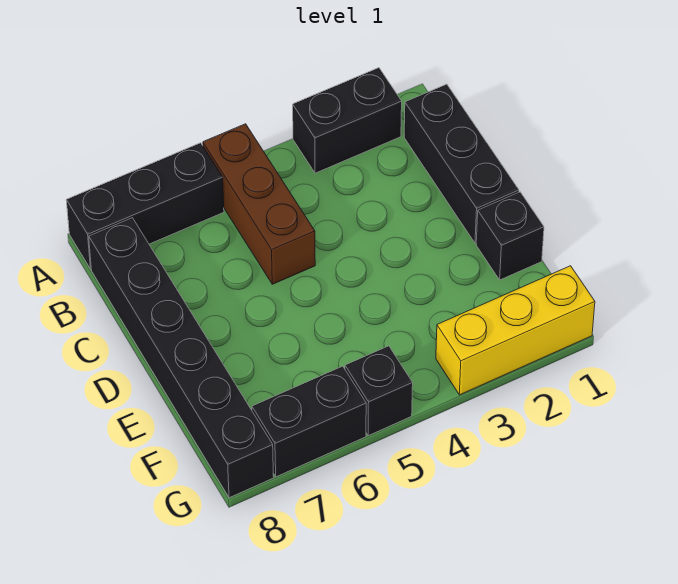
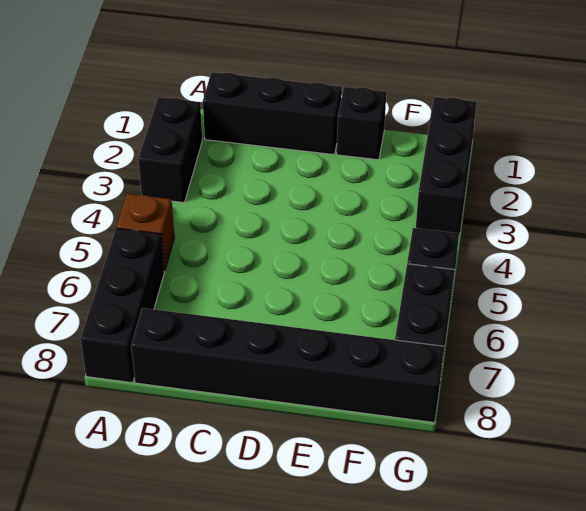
brown 1x3 brick [203,124,315,284] -> brown 1x1 brick [116,194,174,271]
yellow 1x3 brick [436,266,595,395] -> black 1x3 brick [416,97,477,235]

